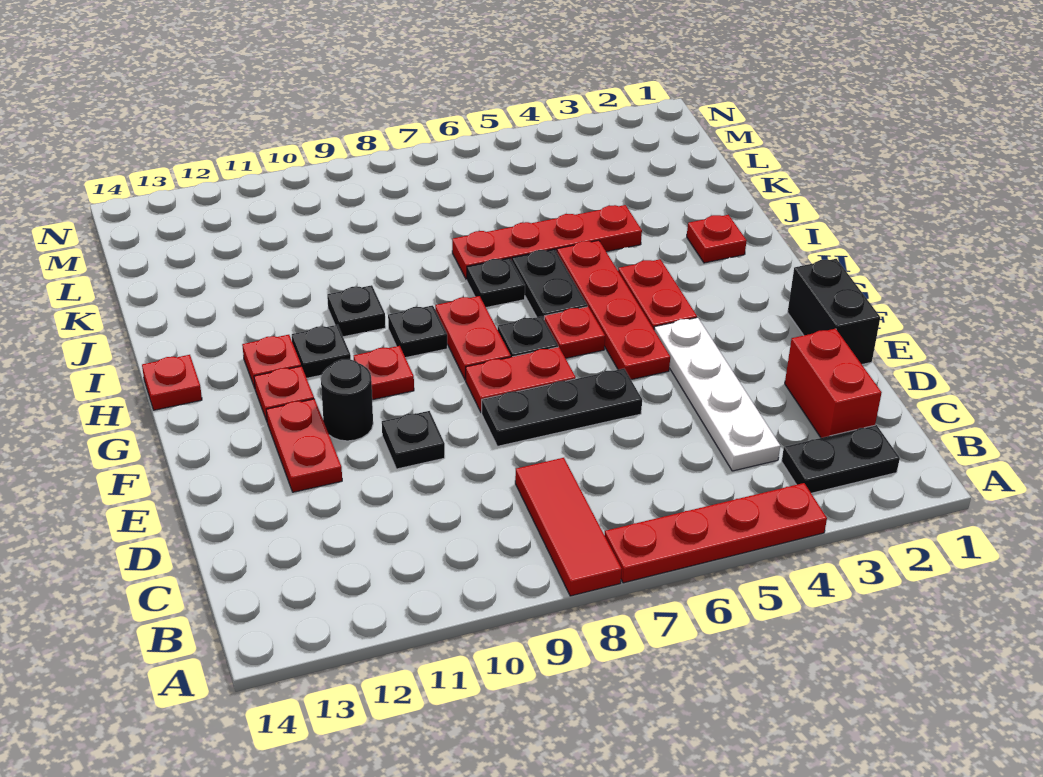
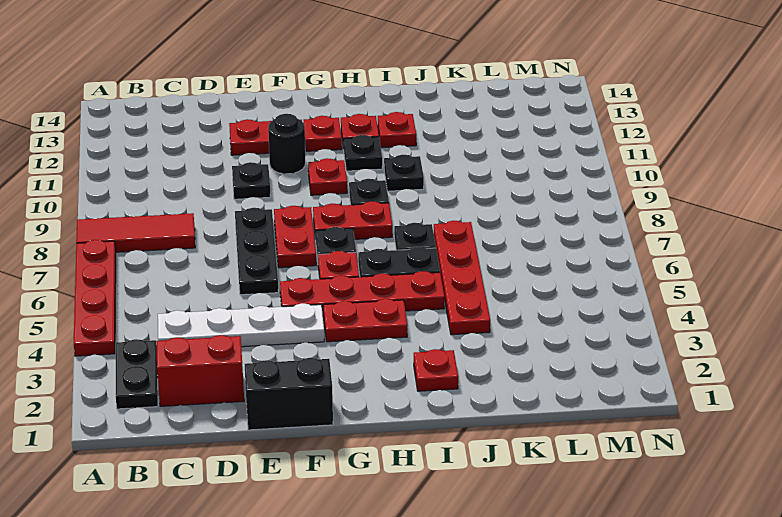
red 1x1 plate [142,355,202,410] -> red 1x1 plate moved to [378,112,416,148]

